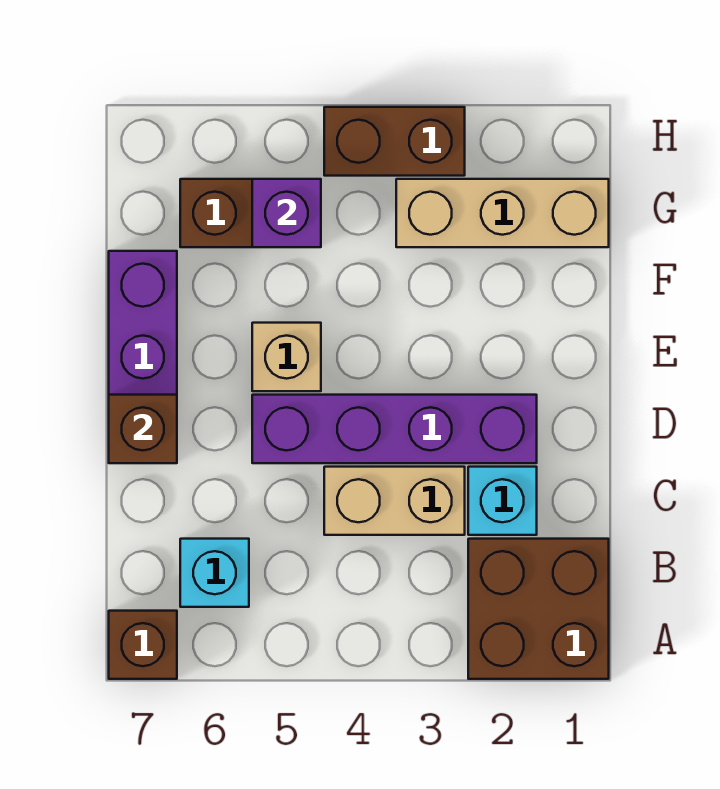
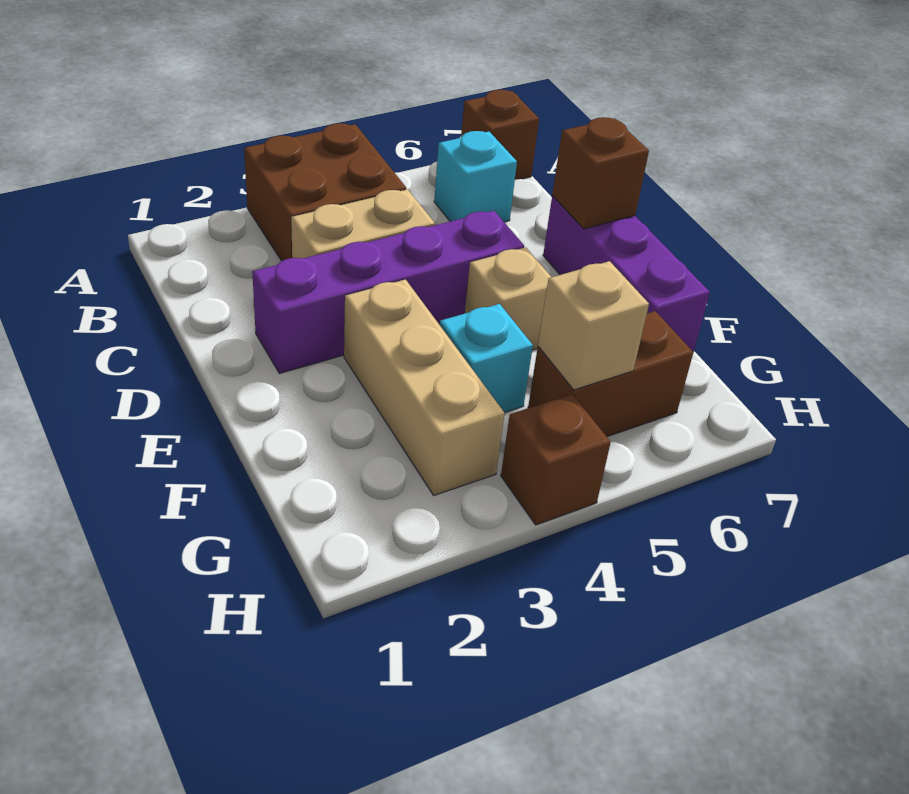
brown 2x2 brick [468,539,609,679] -> brown 2x2 brick moved to [244,123,406,261]
cyan 1x1 brick [468,467,537,535] -> cyan 1x1 brick moved to [440,304,533,413]
tan 1x3 brick [396,179,609,247] -> tan 1x3 brick turned to [344,280,505,495]
purple 1x1 brick [252,179,321,247] -> tan 1x1 brick [538,261,649,390]
brown 1x2 brick [324,107,465,176] -> brown 1x1 brick [501,394,611,525]

